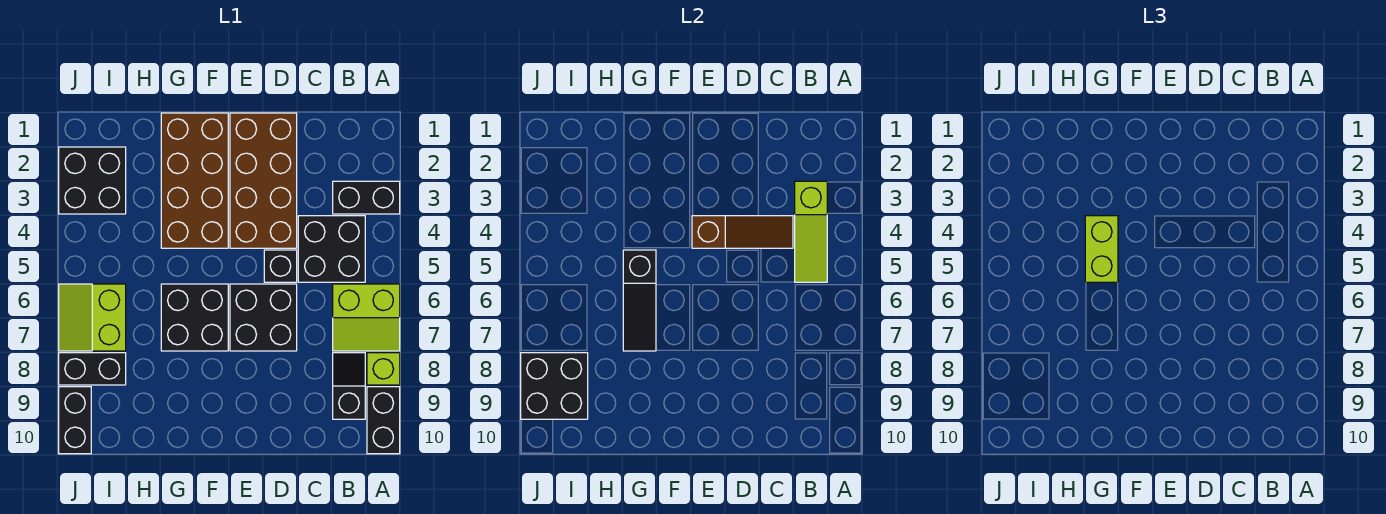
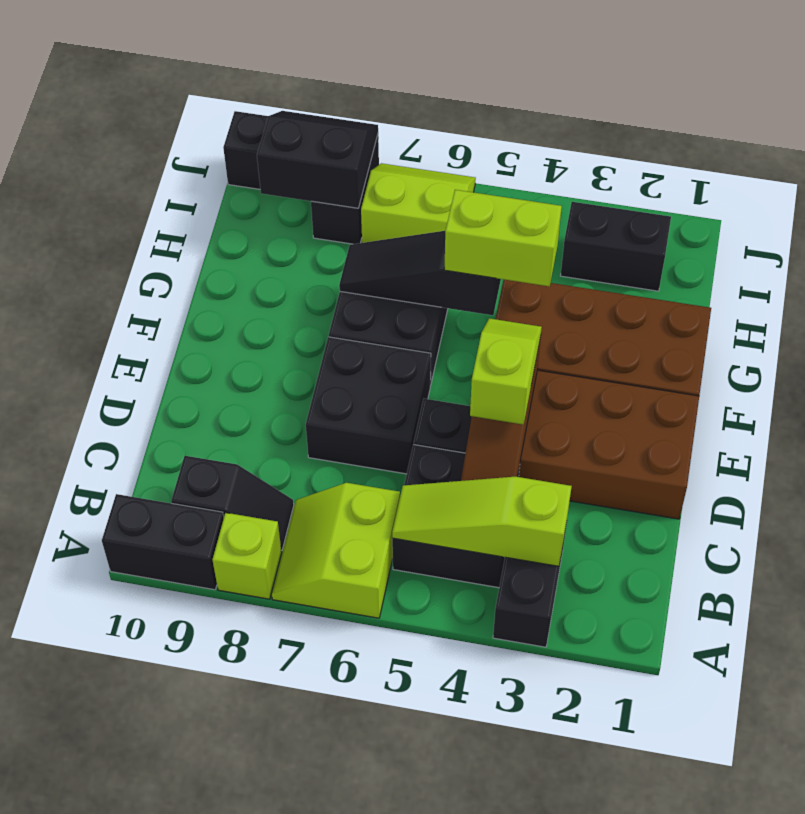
none -> lime 1x2 slope [470,318,542,425]
black 2x2 brick [59,147,126,214] -> black 1x2 brick [561,202,671,291]
black 2x2 brick [521,353,588,419] -> black 2x2 slope [257,111,378,208]

